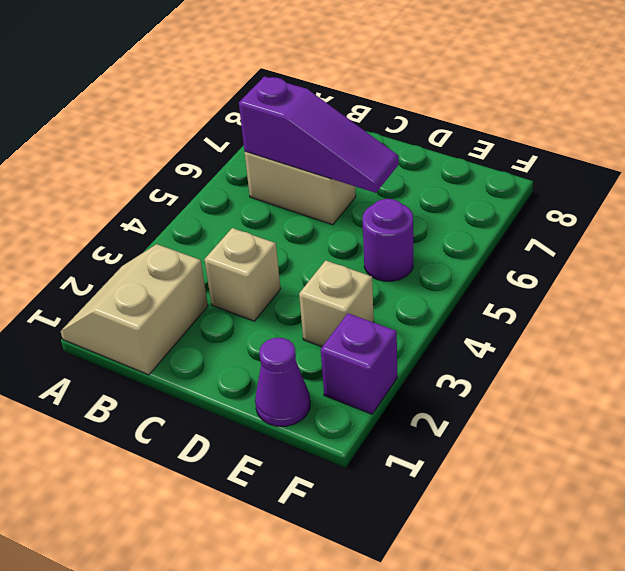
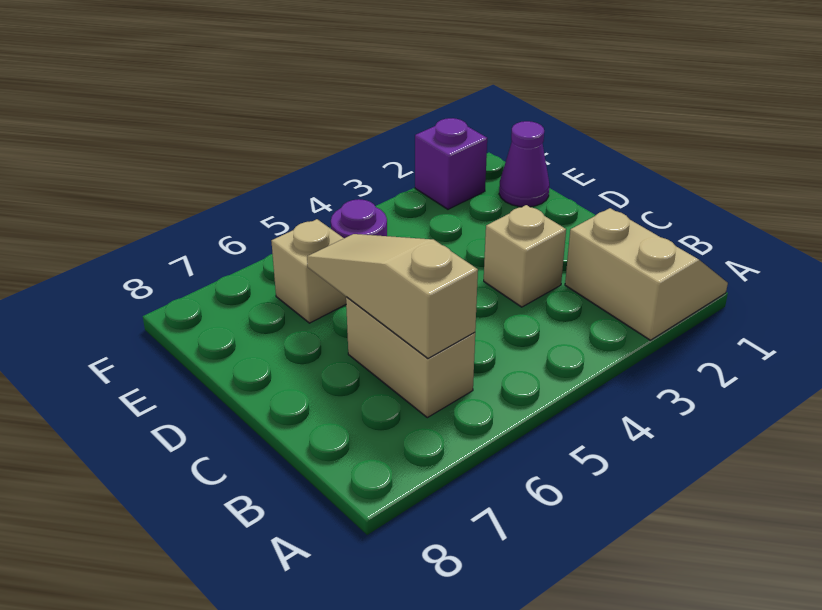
tan 2x2 slope [61,244,208,375] -> tan 2x2 slope turned to [565,208,728,340]
purple 1x3 slope [239,76,399,193] -> tan 1x3 slope [307,234,478,358]
tan 1x1 brick [299,260,374,347] -> tan 1x1 brick moved to [271,219,346,323]

